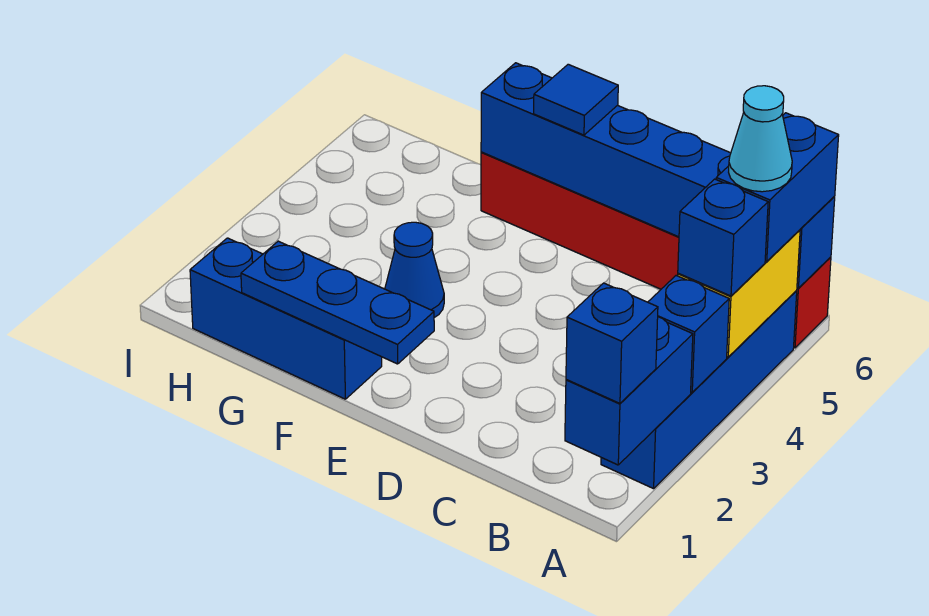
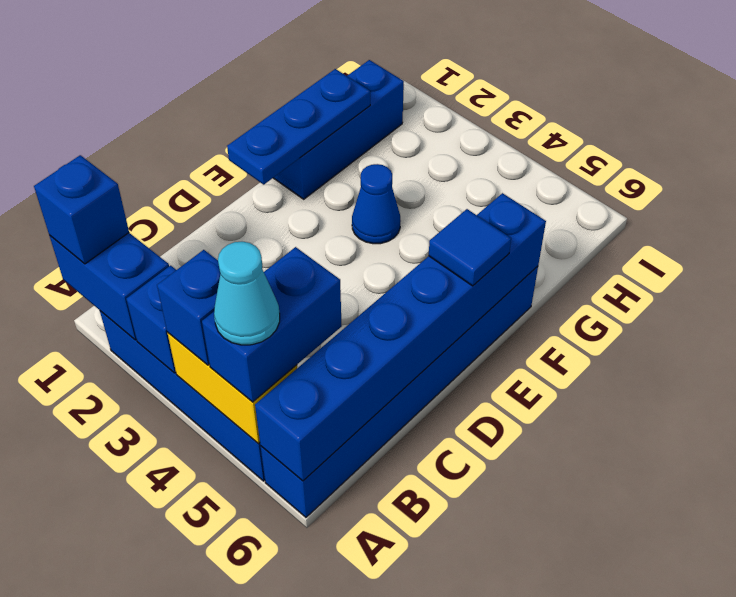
blue 1x2 brick [716,113,839,261] -> blue 1x2 brick turned to [202,247,342,402]
red 1x6 brick [481,152,831,348] -> blue 1x6 brick [261,266,538,517]

